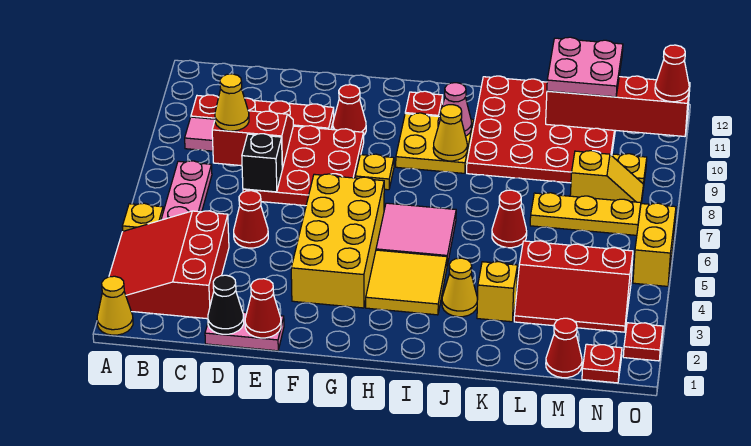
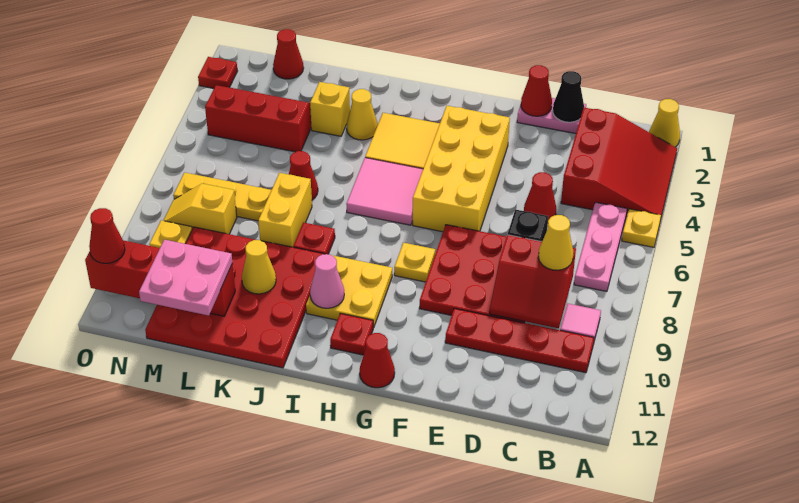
red 1x1 cone [333,85,366,135] -> red 1x1 cone moved to [360,333,395,388]
yellow 1x1 cone [433,105,467,161] -> yellow 1x1 cone moved to [242,240,276,294]
red 1x1 plate [582,344,622,383] -> red 1x1 plate moved to [293,222,335,254]
yellow 1x2 brick [633,203,676,286] -> yellow 1x2 brick moved to [258,173,312,247]

